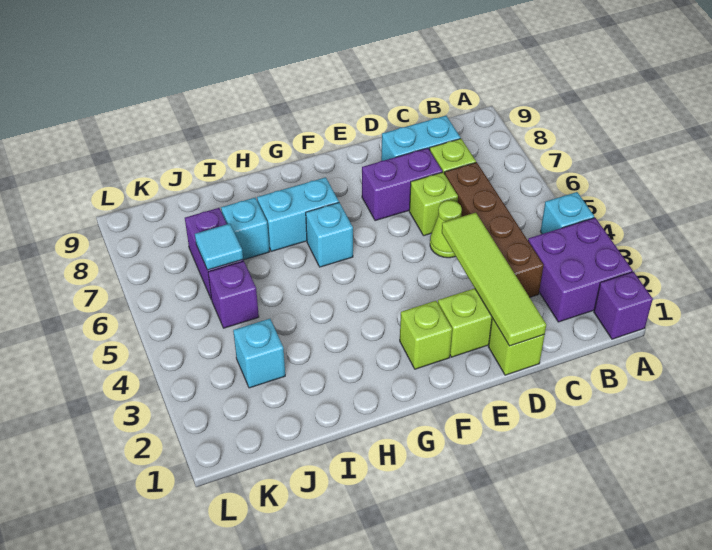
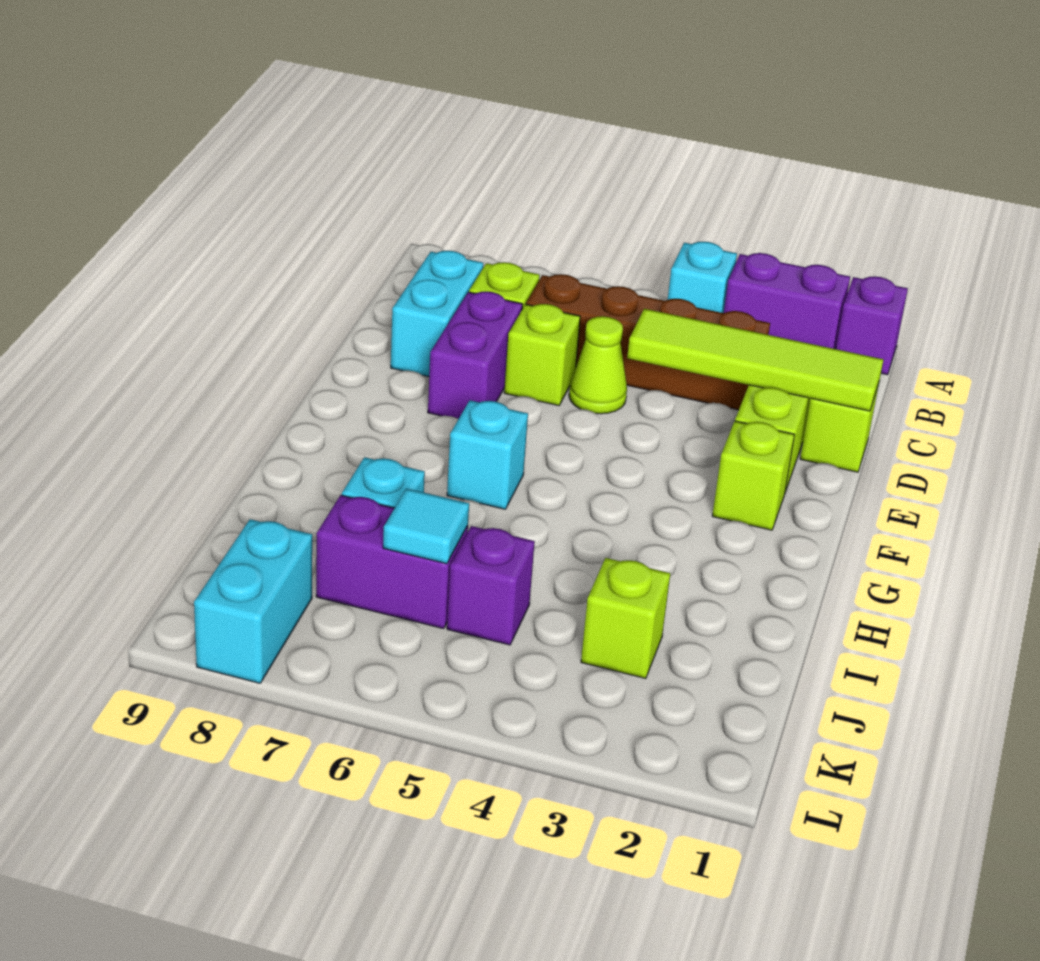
purple 2x2 brick [528,218,633,322] -> purple 1x2 brick [724,253,850,349]
cyan 1x2 brick [257,177,339,251] -> cyan 1x2 brick moved to [194,519,312,683]
cyan 1x1 brick [233,319,285,388] -> lime 1x1 brick [581,558,670,678]

